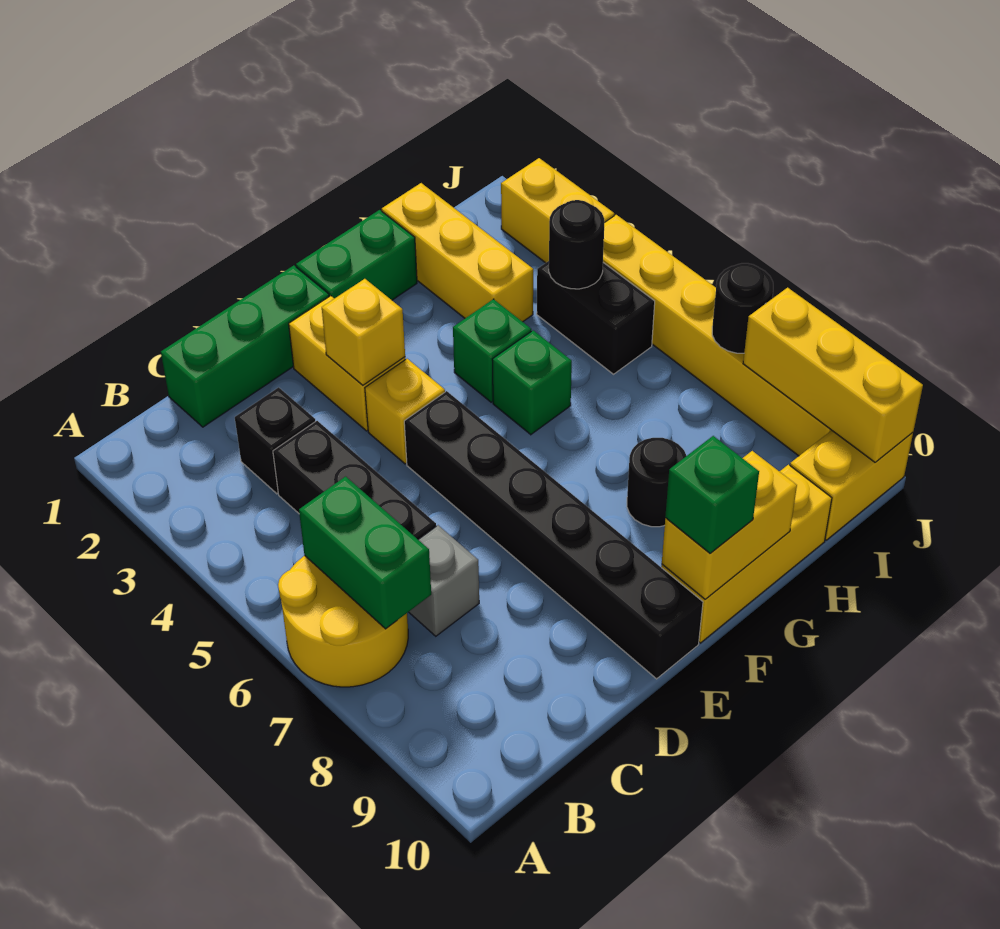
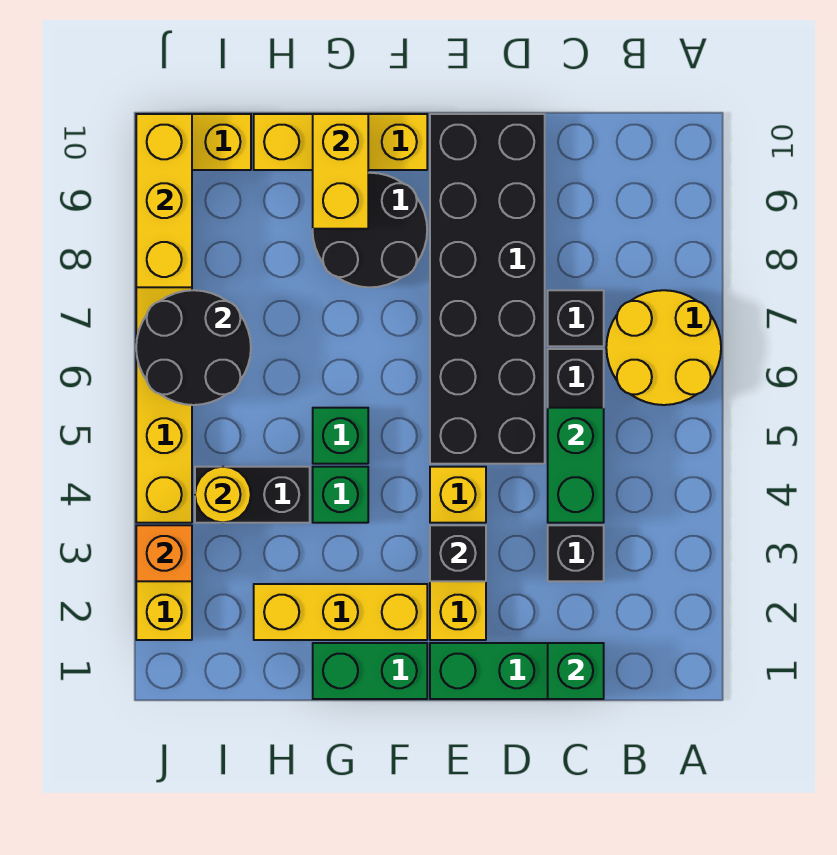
green 1x2 brick [299,477,431,629] -> green 1x2 brick moved to [548,408,604,523]
grey 1x1 brick [409,525,479,636] -> black 1x1 brick [548,290,604,346]
yellow 1x1 brick [322,279,405,385] -> black 1x1 brick [430,525,486,581]
black 1x6 brick [404,391,703,679] -> black 2x6 brick [430,114,545,464]
yellow 1x2 brick [662,451,797,599] -> yellow 1x2 brick turned to [313,114,368,229]
green 1x1 brick [665,436,759,553] -> green 1x1 brick moved to [548,643,604,699]
black 1x1 round brick [627,438,686,527] -> black 2x2 round brick [313,173,427,287]
yellow 1x3 brick [382,183,533,322] -> yellow 1x3 brick turned to [254,584,427,640]
black 1x2 brick [537,261,655,374] -> black 1x2 brick turned to [195,467,310,523]
black 1x1 round brick [549,200,604,289] -> yellow 1x1 round brick [195,467,251,523]
none -> orange 1x1 brick [136,525,192,581]
black 1x1 round brick [712,263,773,353] -> black 2x2 round brick [136,290,251,405]

